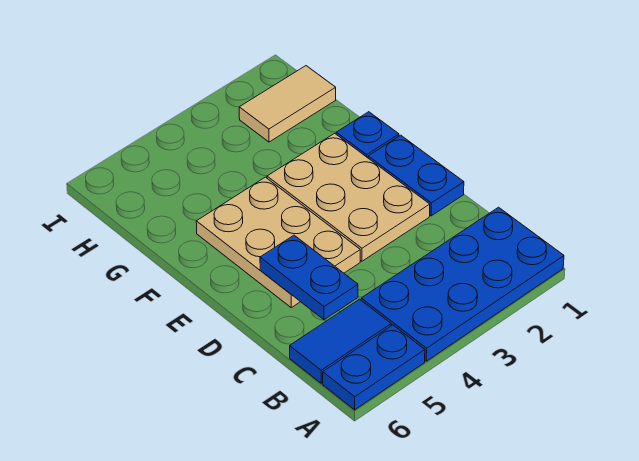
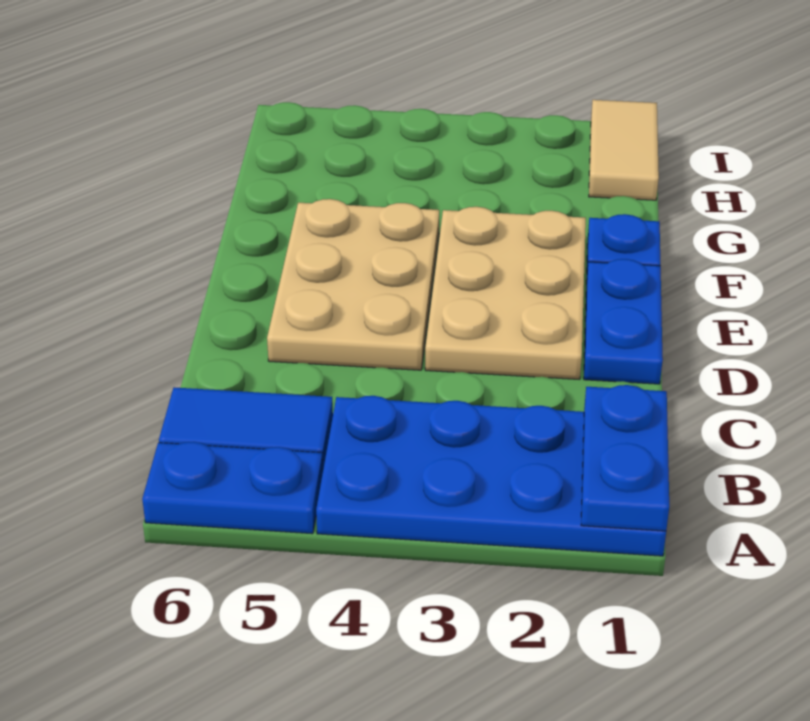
blue 1x2 plate [260,235,358,320] -> blue 1x2 plate moved to [581,385,669,531]
tan 1x2 tile [239,66,336,142] -> tan 1x2 tile turned to [589,100,659,200]

